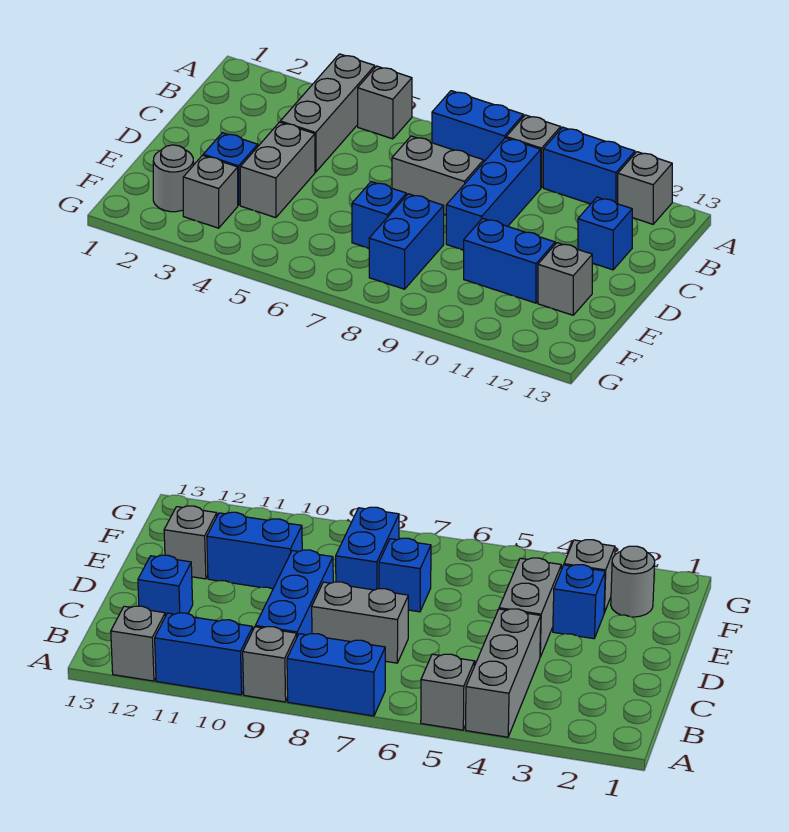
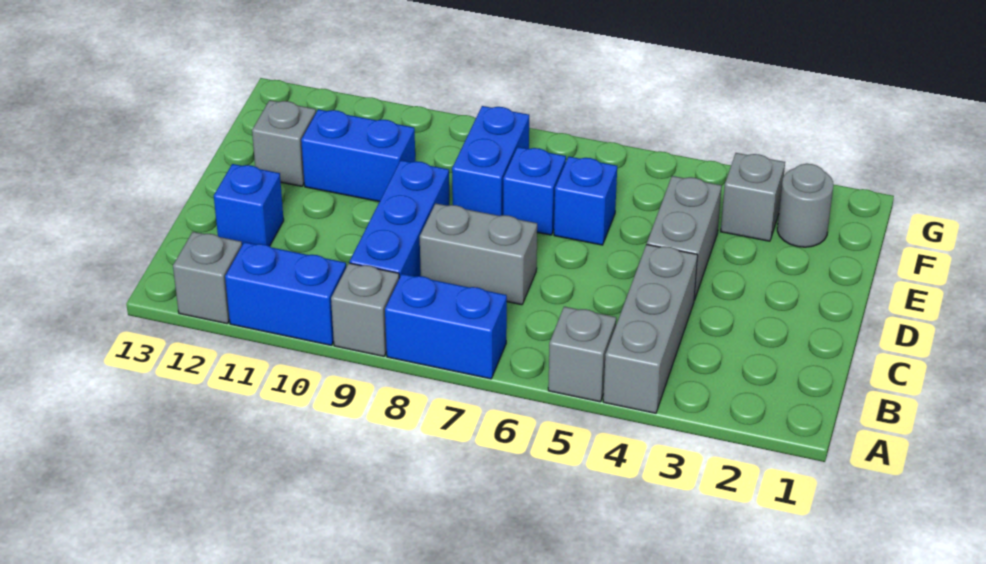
blue 1x1 brick [203,133,258,205] -> blue 1x1 brick moved to [554,157,617,245]

